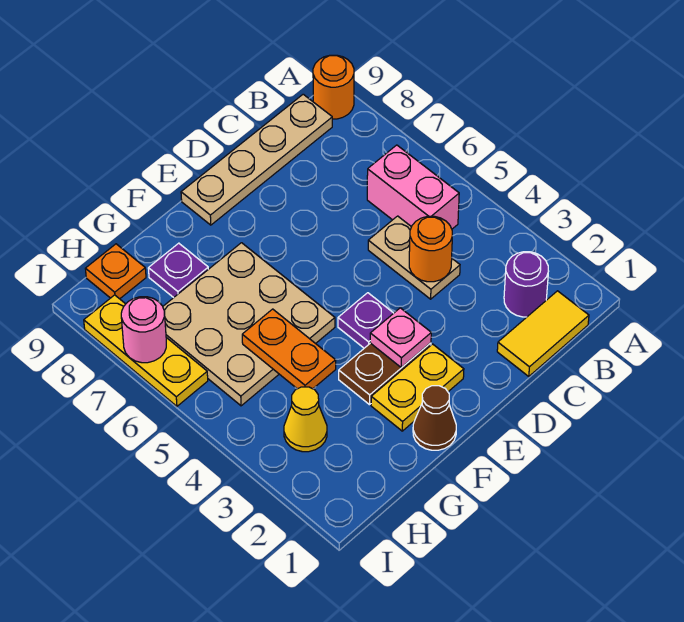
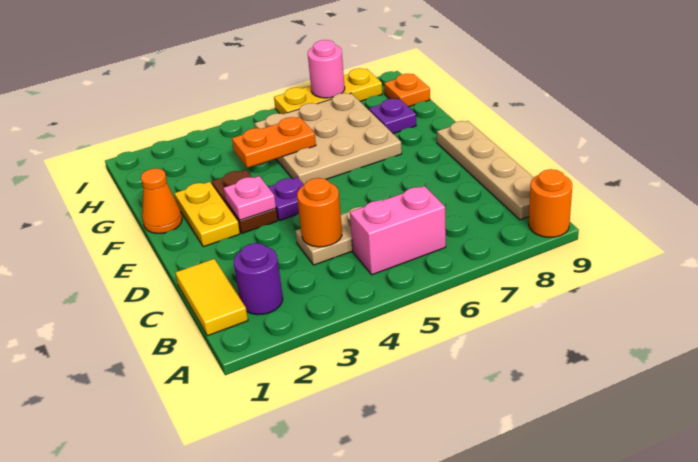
brown 1x1 cone [413,386,456,450] -> orange 1x1 cone [141,168,182,233]
yellow 1x1 cone [284,387,327,452] -> none

